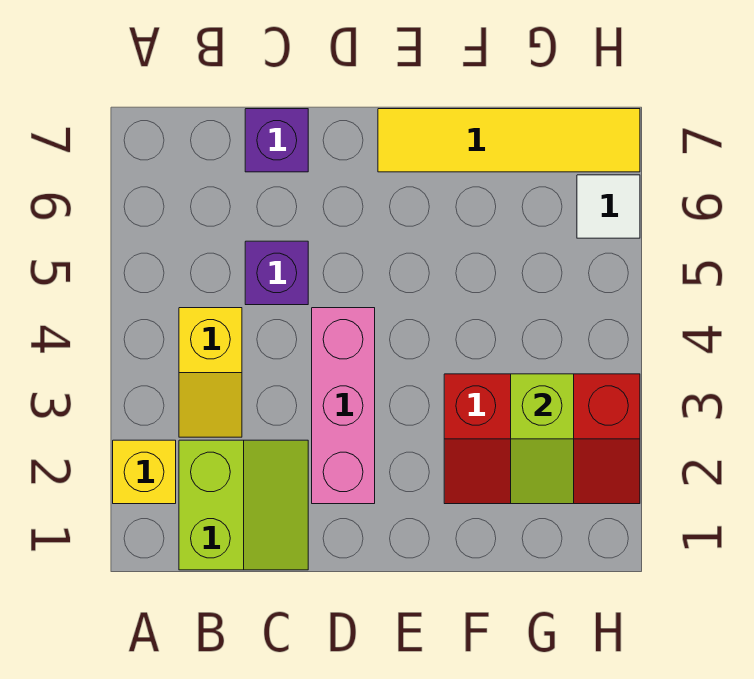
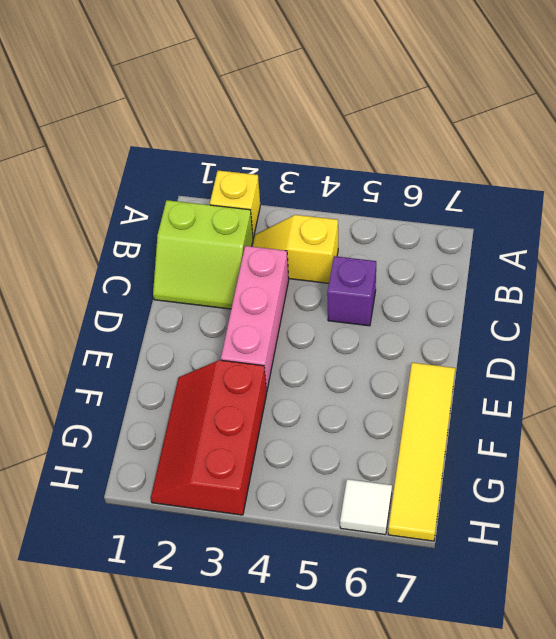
purple 1x1 brick [245,109,308,172] -> none
pink 1x3 brick [312,308,375,504] -> pink 1x3 brick turned to [221,246,289,391]
lime 1x2 slope [511,374,574,504] -> none

